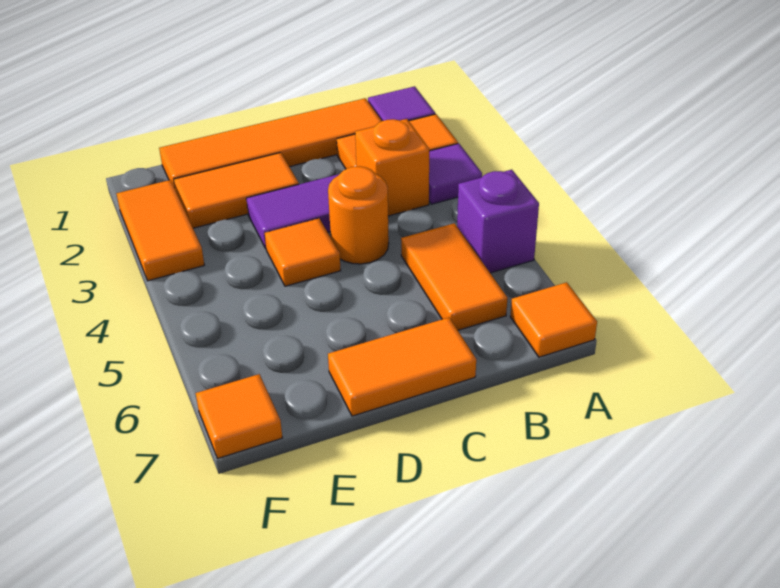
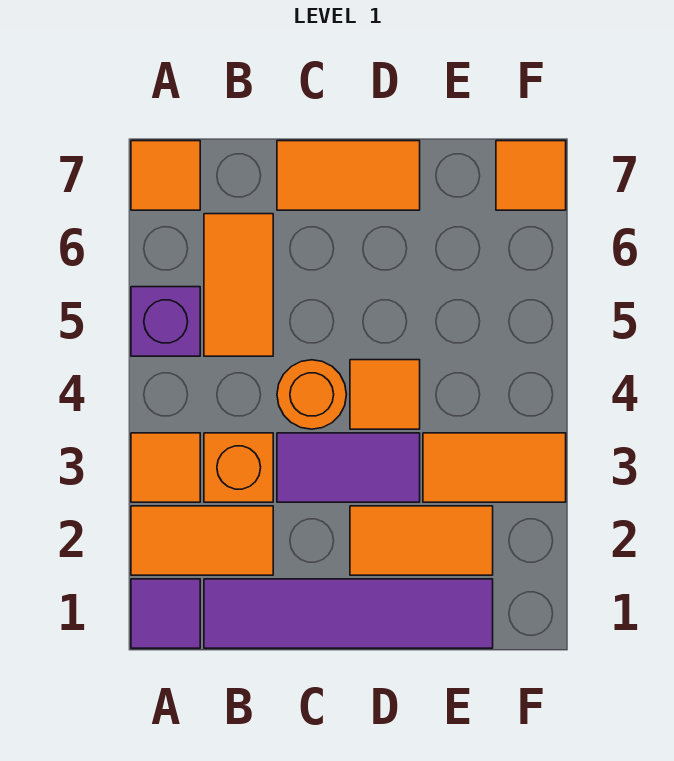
purple 1x1 tile [429,143,482,204] -> orange 1x1 tile [131,433,200,502]
orange 1x4 tile [159,98,382,188] -> purple 1x4 tile [204,579,493,648]
orange 1x2 tile [116,180,204,281] -> orange 1x2 tile turned to [423,433,566,502]

